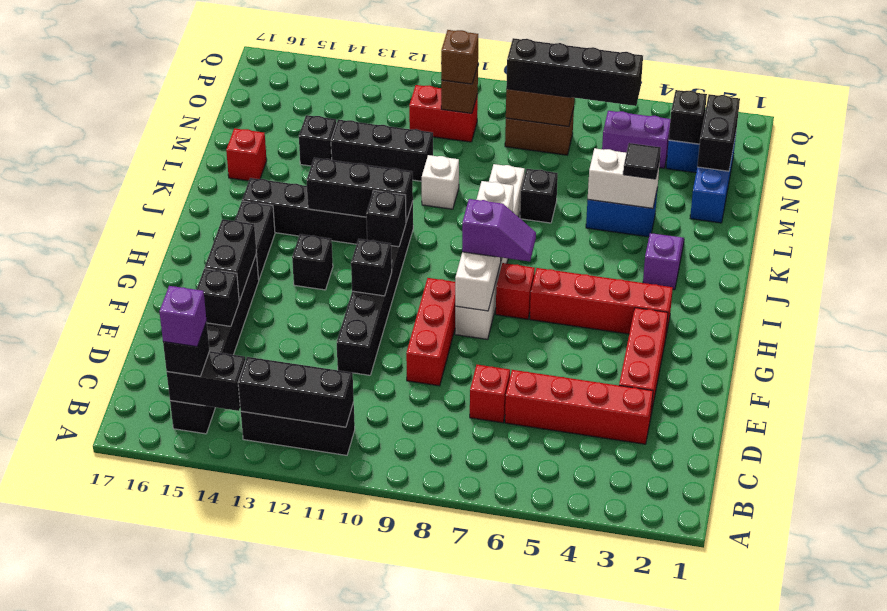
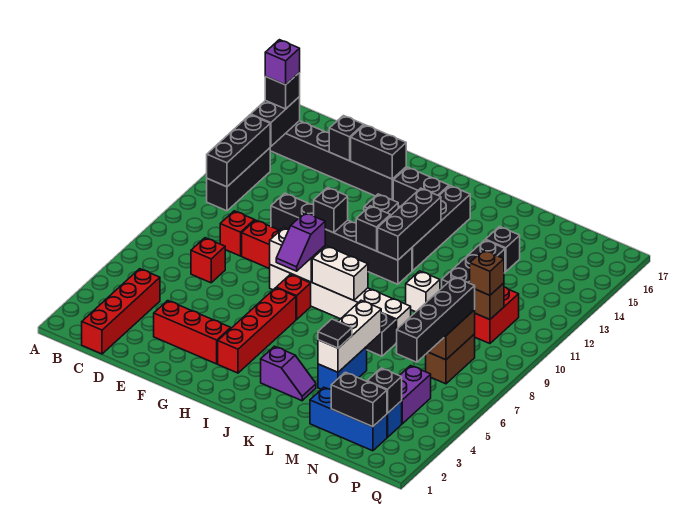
red 1x4 brick [505,370,653,444] -> red 1x4 brick moved to [82,269,160,354]
white 1x2 brick [588,148,660,208] -> white 1x3 brick [318,300,381,372]
red 1x1 brick [226,128,267,181] -> red 1x1 brick moved to [220,211,254,256]

